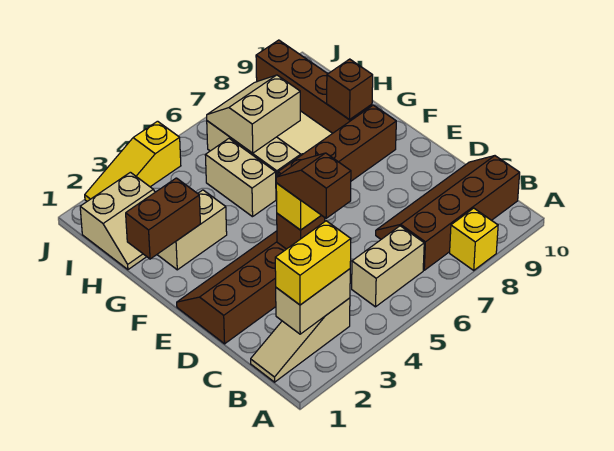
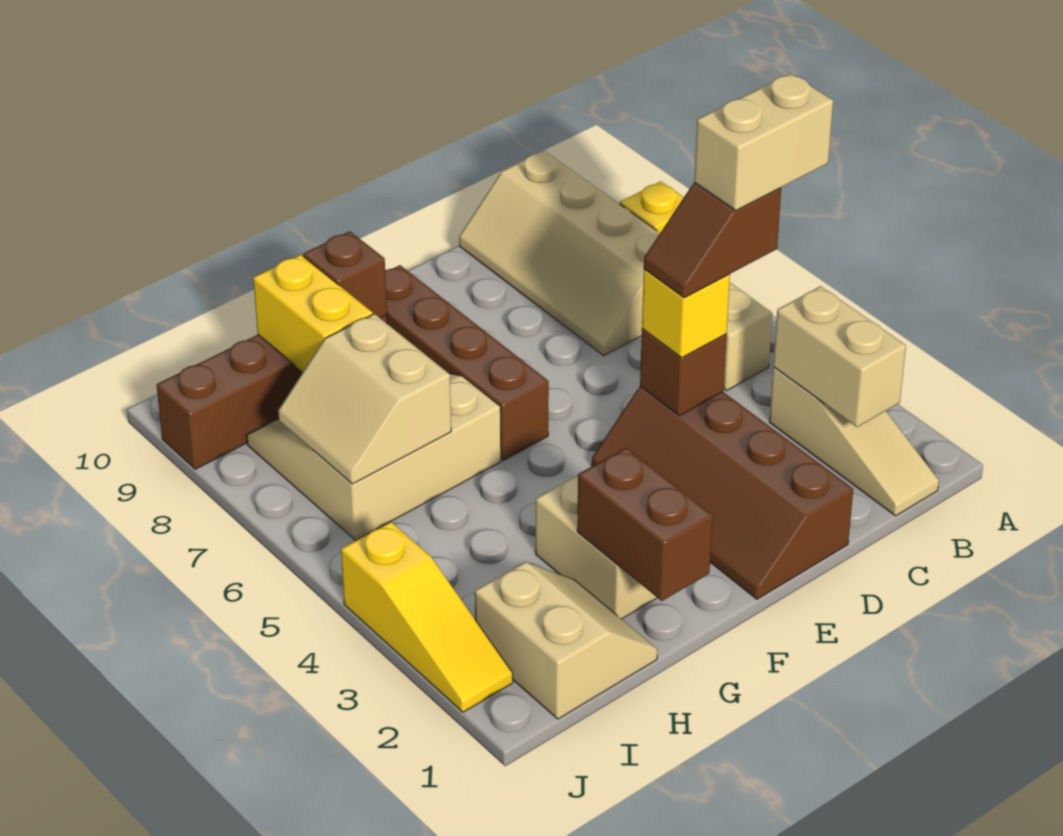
yellow 1x2 brick [275,221,351,305] -> yellow 1x2 brick moved to [253,255,373,372]
brown 2x4 slope [376,156,520,270] -> tan 2x4 slope [459,151,660,356]
tan 1x2 brick [205,139,276,217] -> tan 1x2 brick moved to [694,74,833,210]

